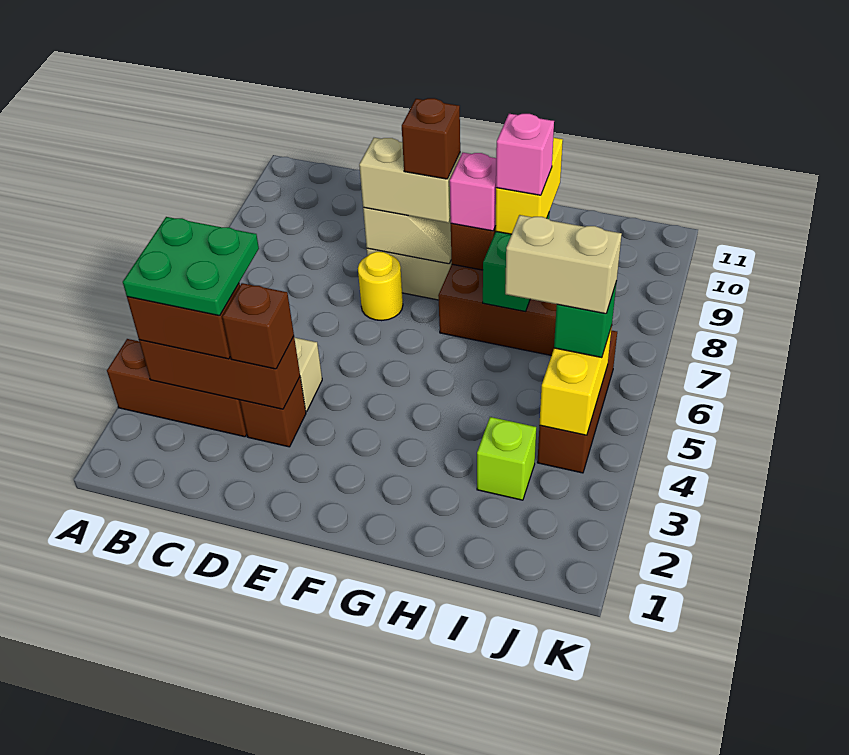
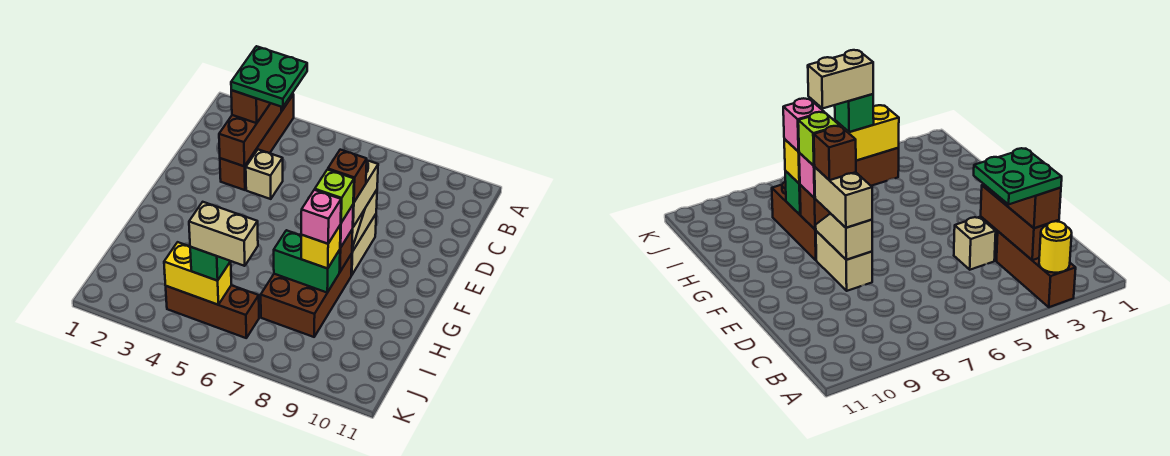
brown 1x1 brick [222,283,294,369] -> none
yellow 1x1 round brick [358,252,403,321] -> yellow 1x1 round brick moved to [1039,221,1072,273]
yellow 1x2 brick [495,138,563,234] -> yellow 1x1 brick [301,225,341,268]
lime 1x1 brick [477,417,536,500] -> lime 1x1 brick moved to [315,170,354,223]
tan 1x2 brick [505,215,622,314] -> tan 1x2 brick turned to [189,202,258,266]

